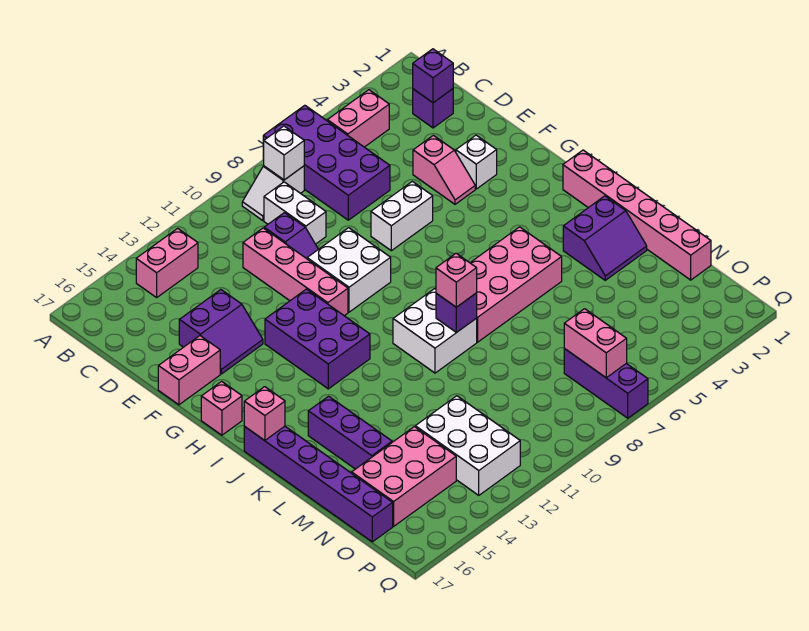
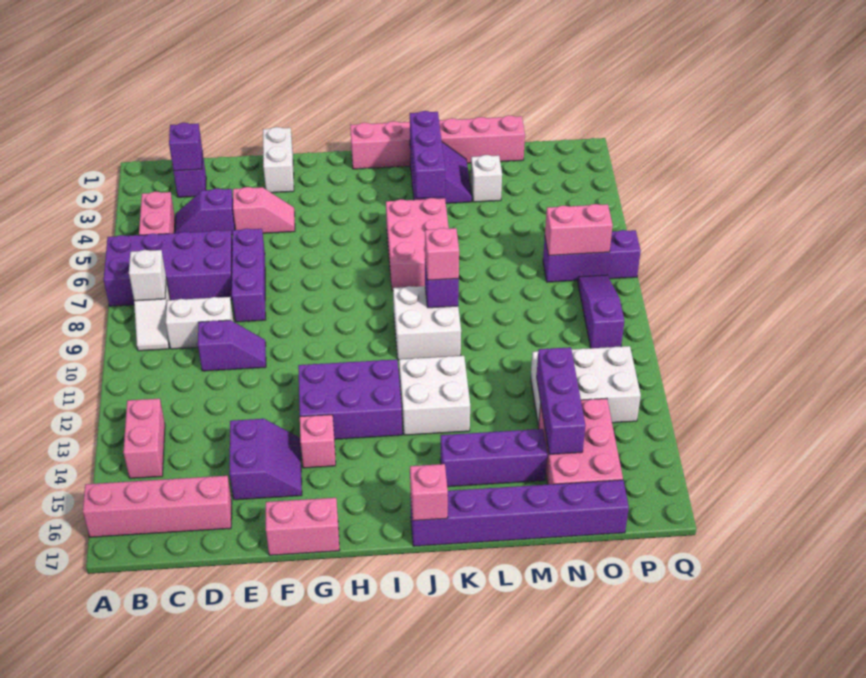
none -> purple 1x2 slope [175,188,235,235]
pink 1x4 brick [243,228,348,316] -> pink 1x4 brick moved to [83,476,232,537]
none -> purple 1x3 brick [232,229,266,322]
white 1x1 brick [456,135,497,189] -> white 1x1 brick moved to [471,155,502,202]
white 1x2 brick [371,181,433,251] -> white 1x2 brick moved to [263,127,294,193]
white 2x2 brick [307,228,391,312] -> white 2x2 brick moved to [399,356,470,435]
pink 1x2 brick [158,336,220,405] -> pink 1x2 brick turned to [266,498,340,555]
pink 1x1 brick [201,381,242,435] -> pink 1x1 brick moved to [300,415,336,468]
pink 2x4 brick [470,227,562,342] -> pink 2x3 brick [386,198,449,291]
none -> purple 1x3 brick [410,111,445,198]
none -> purple 1x3 brick [537,347,585,454]
none -> purple 1x3 slope [578,275,624,348]

